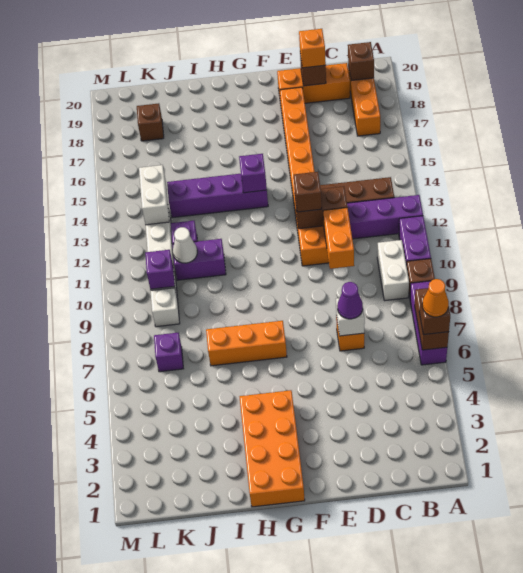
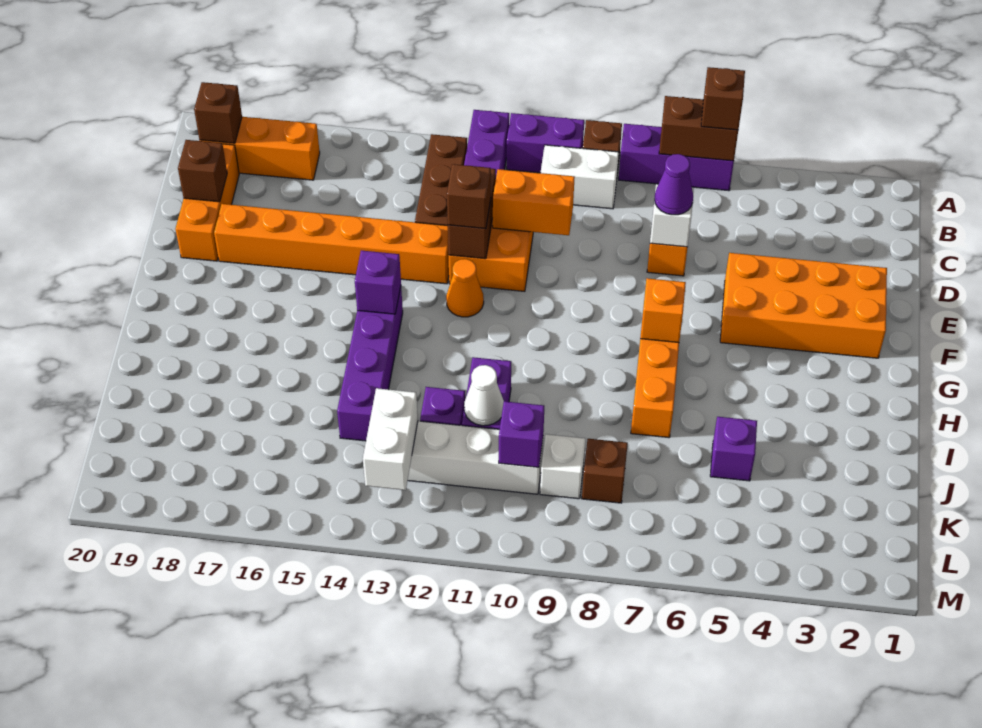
orange 1x1 cone [422,279,449,317] -> orange 1x1 cone moved to [446,259,484,317]
orange 1x1 brick [299,29,326,68] -> orange 1x1 brick moved to [640,278,686,343]
orange 2x4 brick [240,390,305,507] -> orange 2x4 brick moved to [720,253,887,358]
purple 1x1 brick [154,333,183,372] -> purple 1x1 brick moved to [710,417,757,481]
white 1x2 brick [139,165,169,225] -> white 1x2 brick turned to [363,388,418,490]
brown 1x1 brick [137,103,164,141] -> brown 1x1 brick moved to [582,439,628,503]

